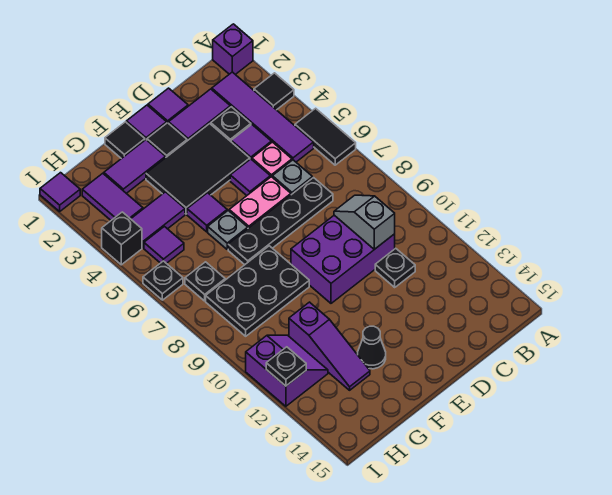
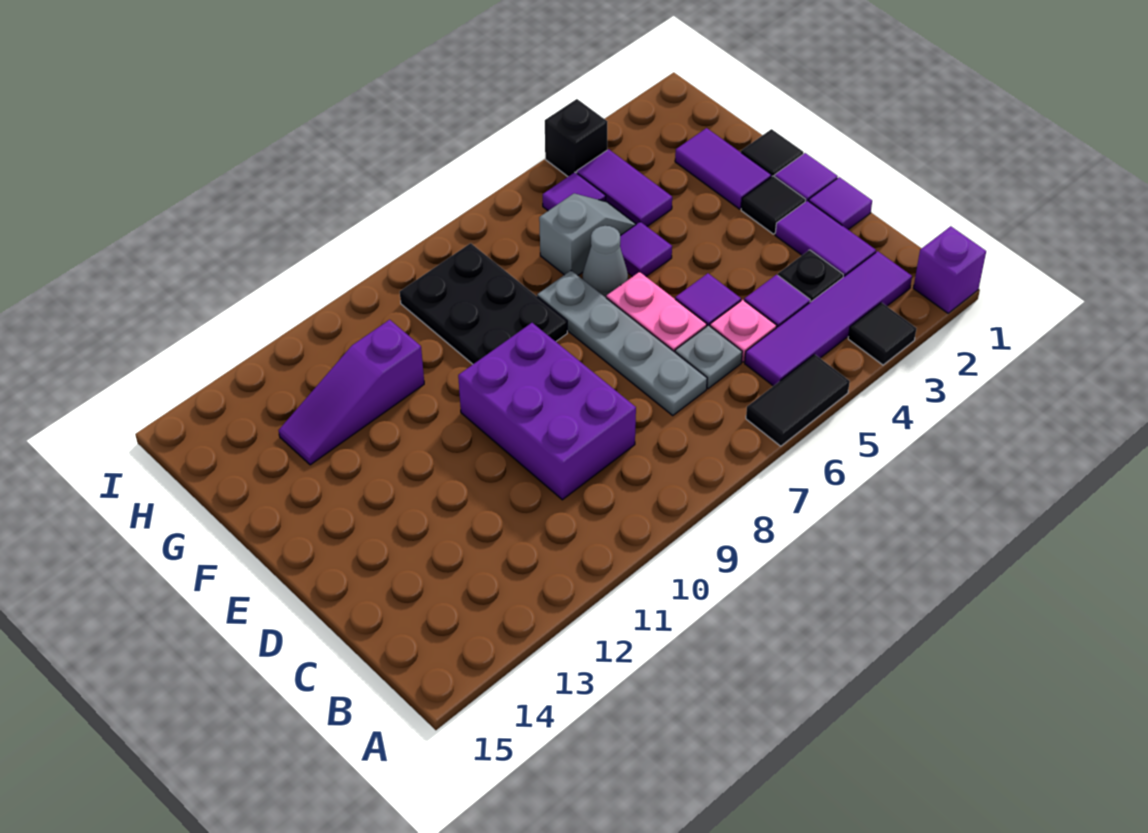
black 1x4 plate [228,178,333,265] -> grey 1x4 plate [537,271,707,415]
grey 1x2 slope [334,195,395,249] -> grey 1x2 slope moved to [539,194,636,275]
black 1x1 plate [375,248,415,287] -> none
black 2x3 tile [146,124,250,214] -> none
grey 1x1 plate [208,211,248,249] -> grey 1x1 cone [583,226,628,298]
black 1x1 cone [358,326,386,369] -> none
purple 1x2 tile [82,173,143,220] -> none
black 1x1 plate [185,262,225,301] -> none
purple 2x2 slope [246,335,328,406] -> none
purple 1x1 tile [40,173,80,211] -> none
black 1x1 plate [143,261,183,300] -> none
black 1x1 plate [266,347,306,386] -> none

